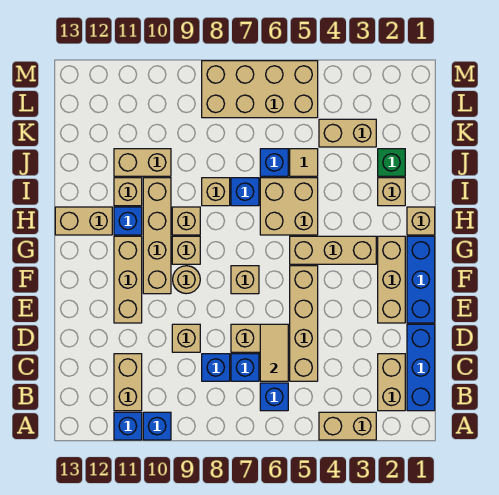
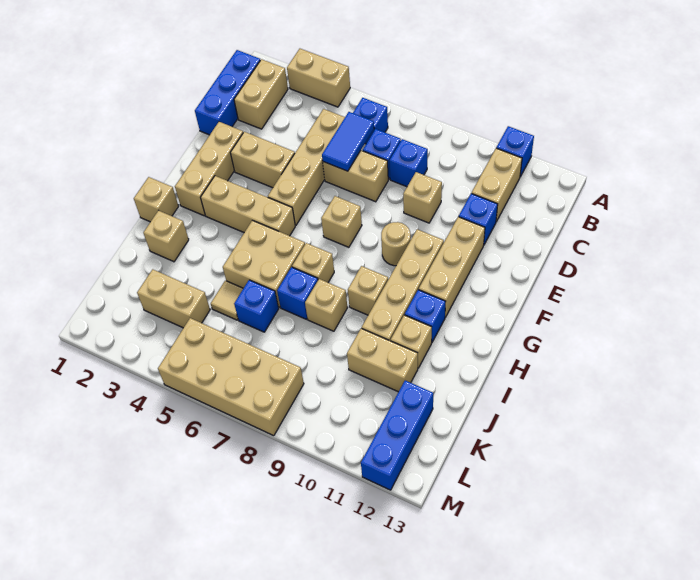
blue 1x1 brick [143,412,171,440] -> blue 1x1 brick moved to [459,193,498,244]
tan 1x2 tile [260,324,288,381] -> blue 1x2 tile [322,112,374,171]
blue 1x3 brick [407,236,435,323] -> blue 1x3 brick moved to [361,381,433,490]
tan 1x1 brick [172,236,200,264] -> tan 1x1 brick moved to [292,243,334,282]
tan 1x2 brick [55,207,112,235] -> tan 1x2 brick moved to [230,132,295,188]
green 1x1 brick [378,149,405,176] -> none

